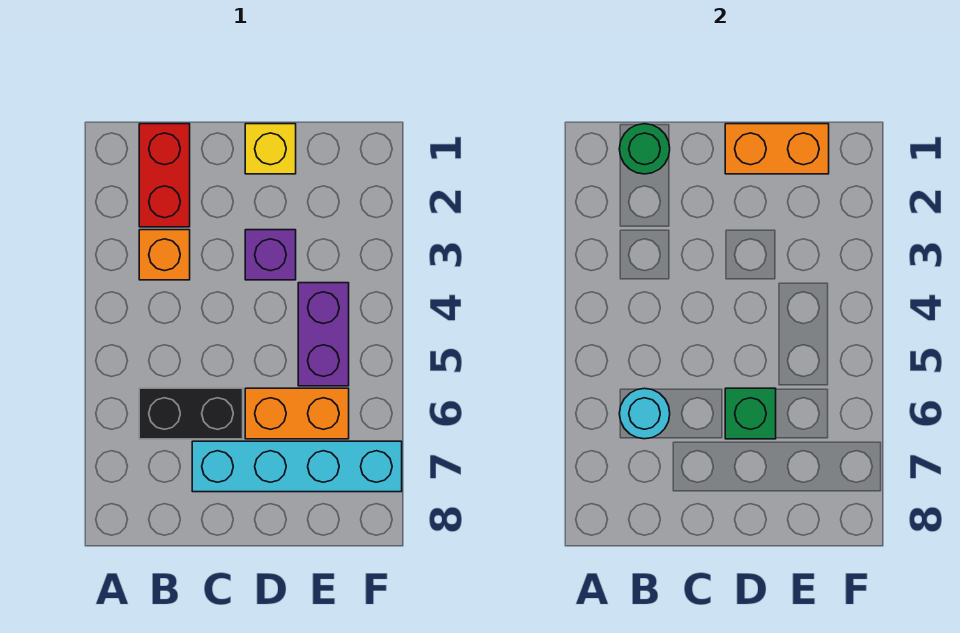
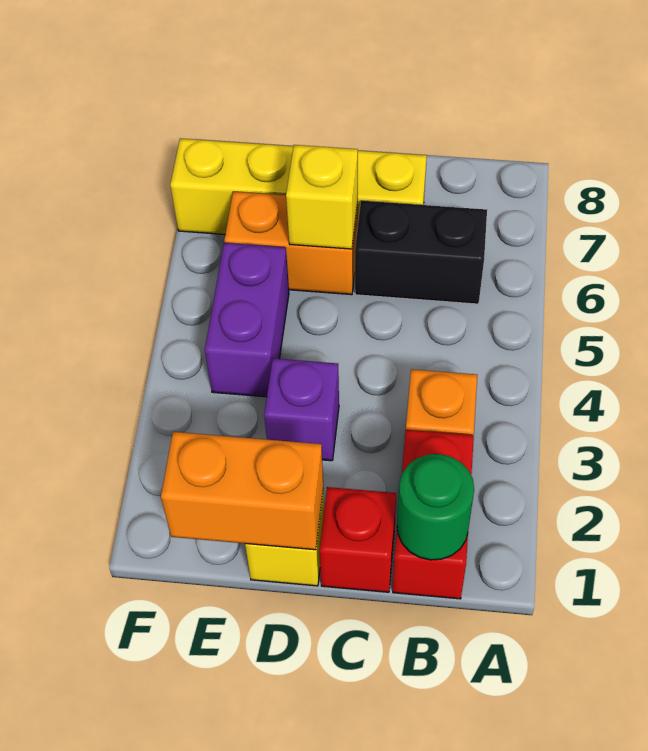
cyan 1x1 round brick [619,388,670,439] -> none
none -> red 1x1 brick [319,487,396,592]
cyan 1x4 brick [192,441,402,492] -> yellow 1x4 brick [170,138,427,234]
green 1x1 brick [725,388,776,439] -> yellow 1x1 brick [286,145,358,249]

